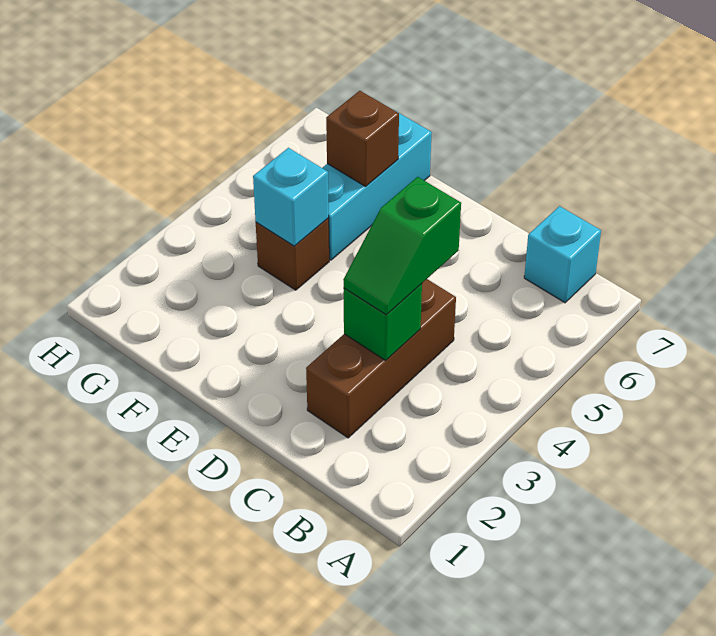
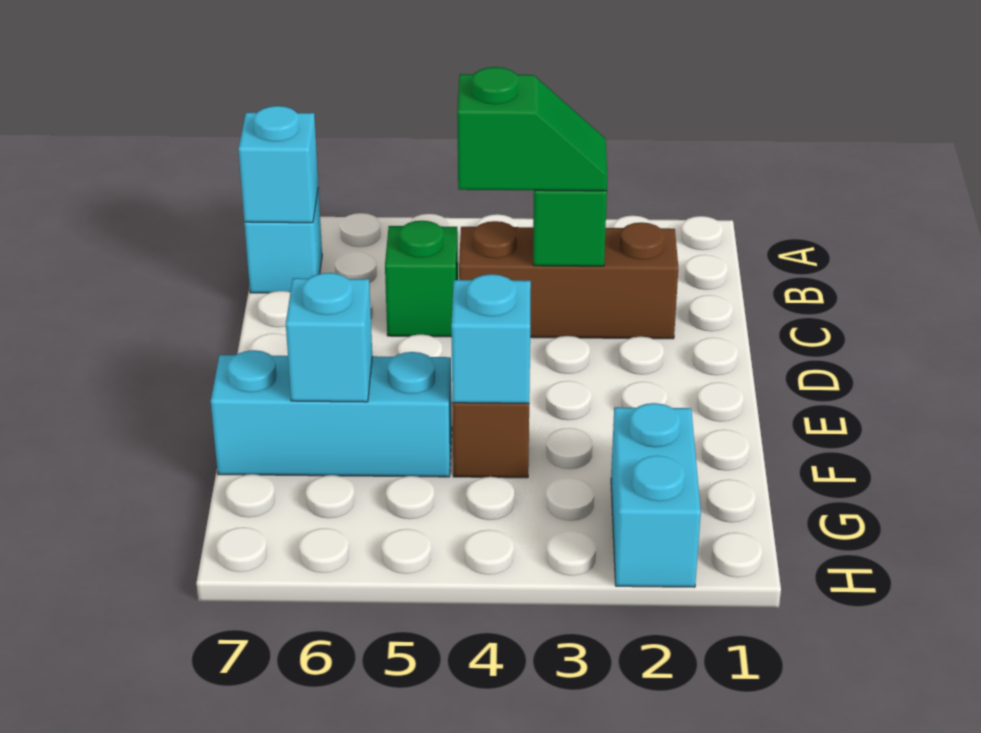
none -> cyan 1x1 brick [238,106,318,223]
none -> green 1x1 brick [385,221,458,337]
brown 1x1 brick [326,91,399,186] -> cyan 1x1 brick [286,273,372,402]
none -> cyan 1x2 brick [611,403,701,587]

